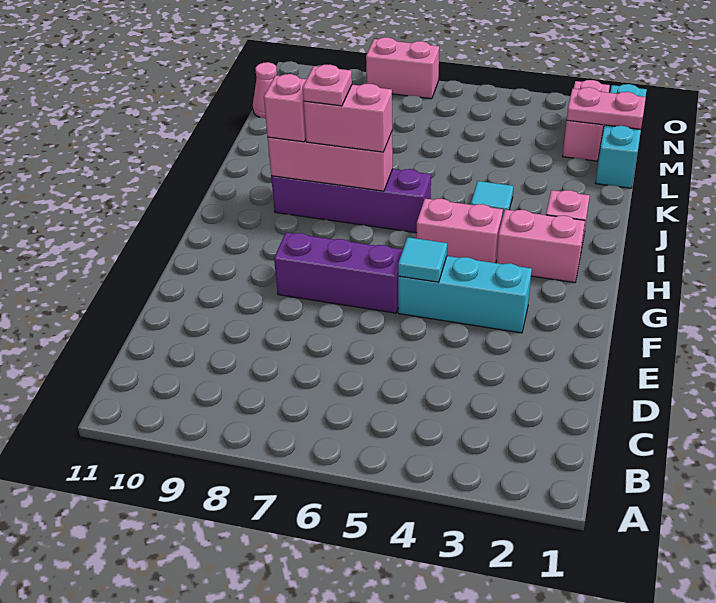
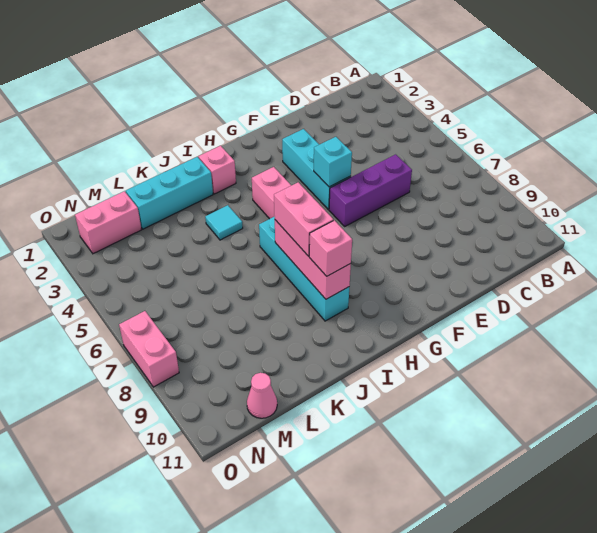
cyan 1x1 tile [398,237,447,282] -> cyan 1x1 brick [314,137,352,187]
purple 1x3 brick [274,233,403,313] -> purple 1x3 brick turned to [329,154,412,226]
pink 1x2 brick [496,209,585,283] -> none
purple 1x4 brick [271,169,431,233] -> cyan 1x4 brick [259,216,349,321]
pink 1x1 plate [303,65,352,106] -> none
cyan 1x3 brick [596,84,647,188] -> cyan 1x3 brick moved to [126,157,213,229]
pink 1x2 plate [567,87,646,129] -> none

